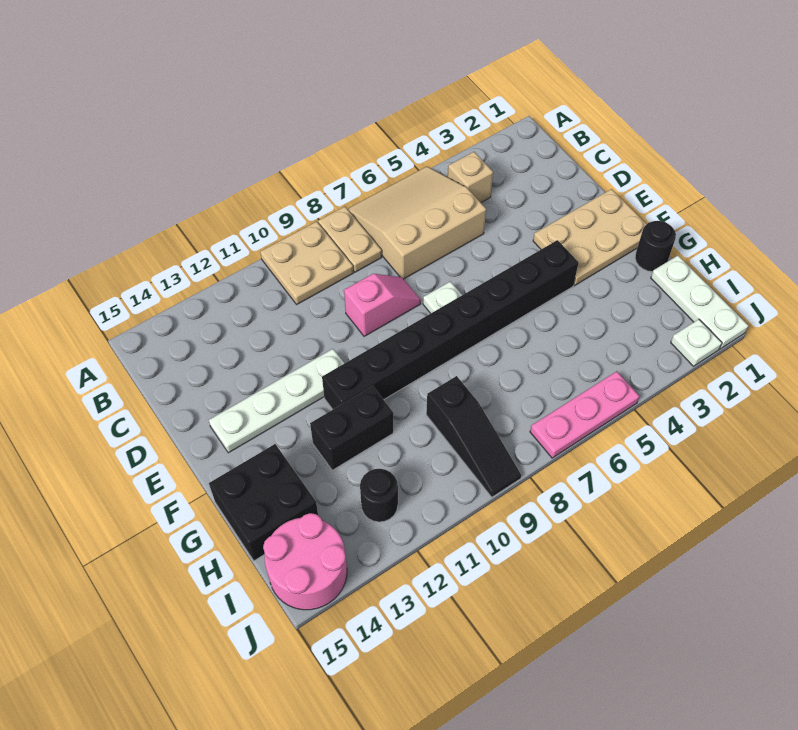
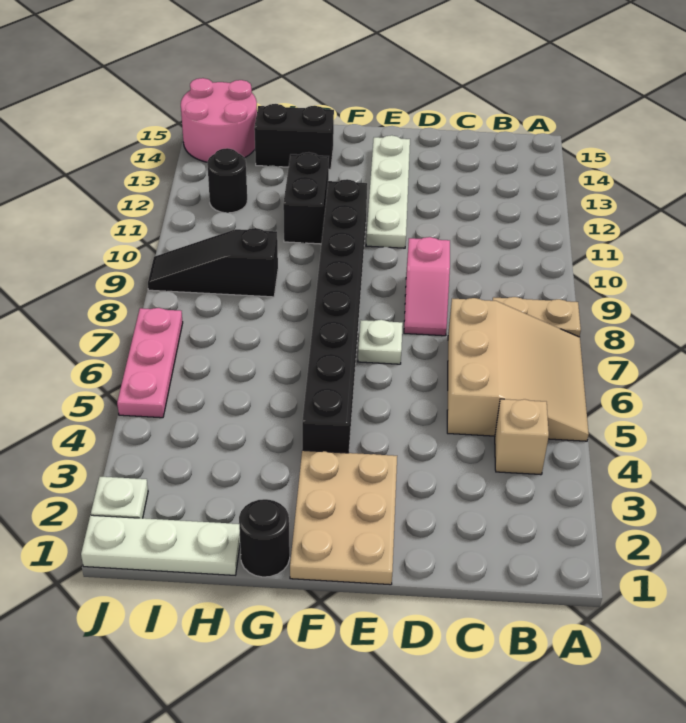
tan 2x2 plate [260,221,353,304] -> none
black 2x2 brick [209,444,318,561] -> black 1x2 brick [254,104,334,169]

